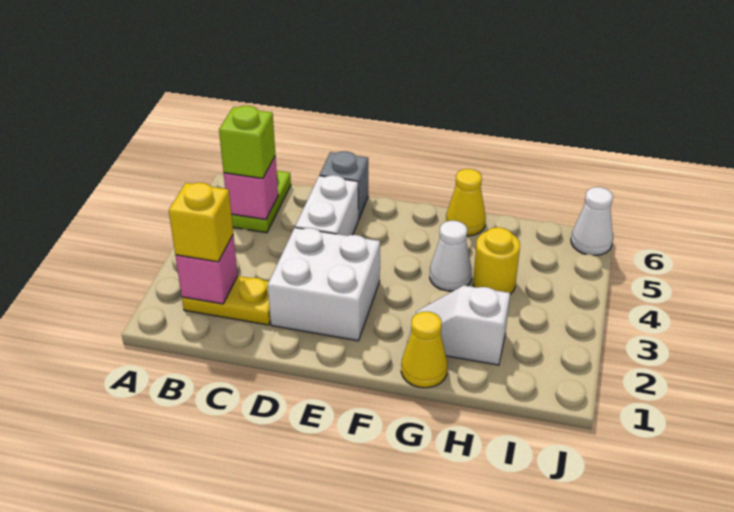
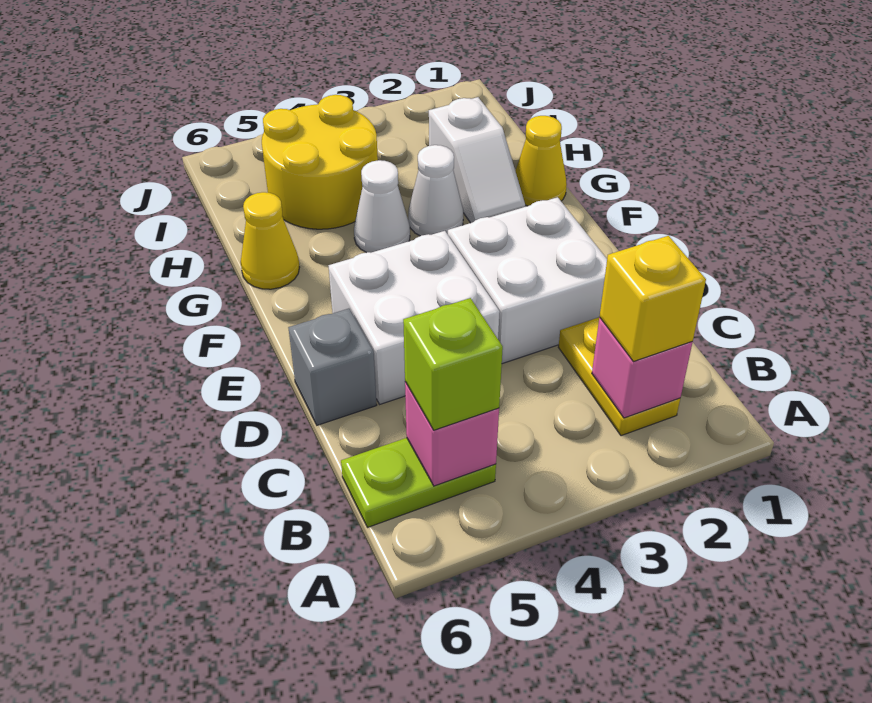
white 1x2 brick [295,175,358,236] -> white 2x2 brick [329,231,500,404]
yellow 1x1 round brick [473,227,520,294] -> yellow 2x2 round brick [262,95,378,229]
white 1x1 cone [571,187,613,255] -> white 1x1 cone moved to [408,145,463,236]

